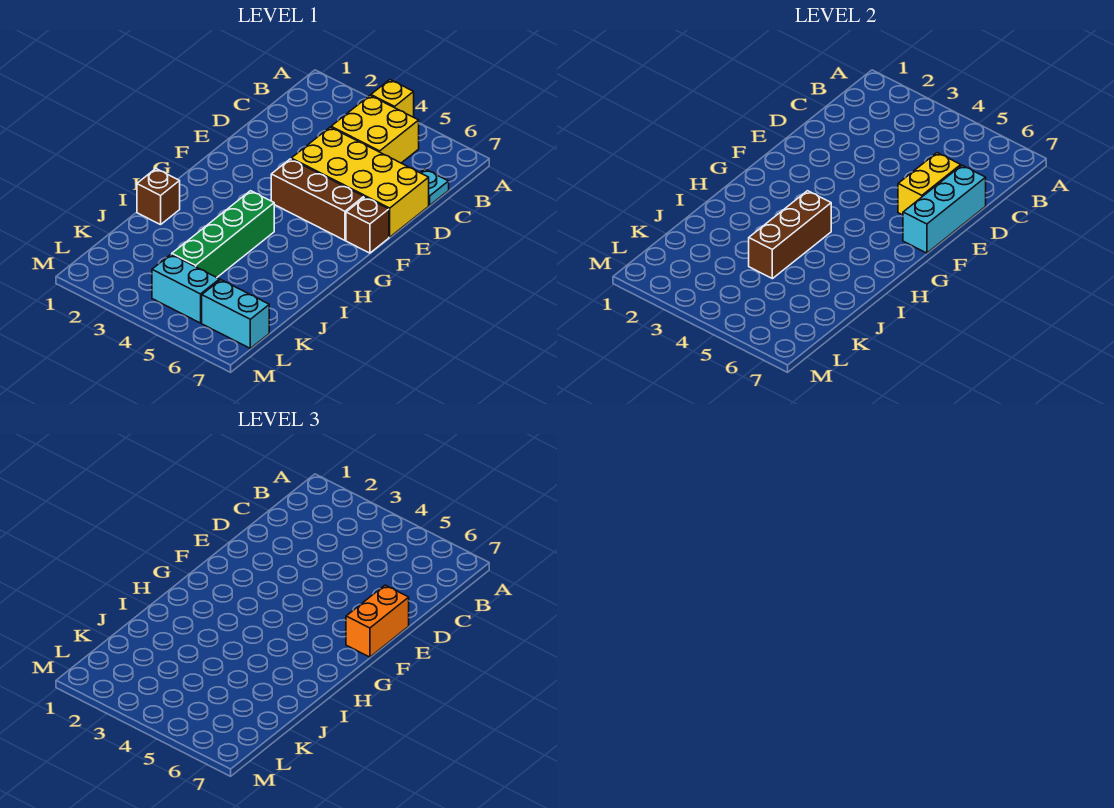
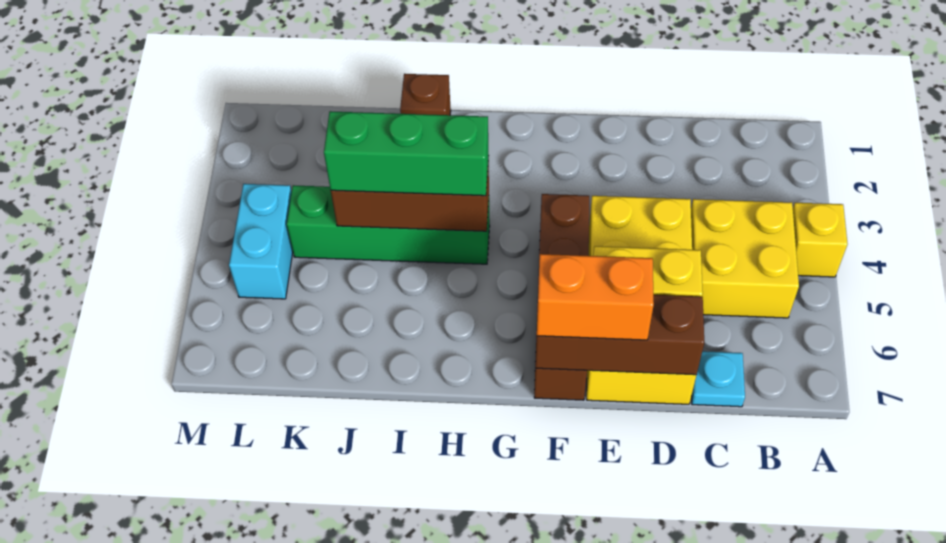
cyan 1x3 brick [903,165,986,253] -> brown 1x3 brick [535,295,704,375]
none -> green 1x3 brick [324,111,489,196]
cyan 1x2 brick [202,280,269,348] -> none

